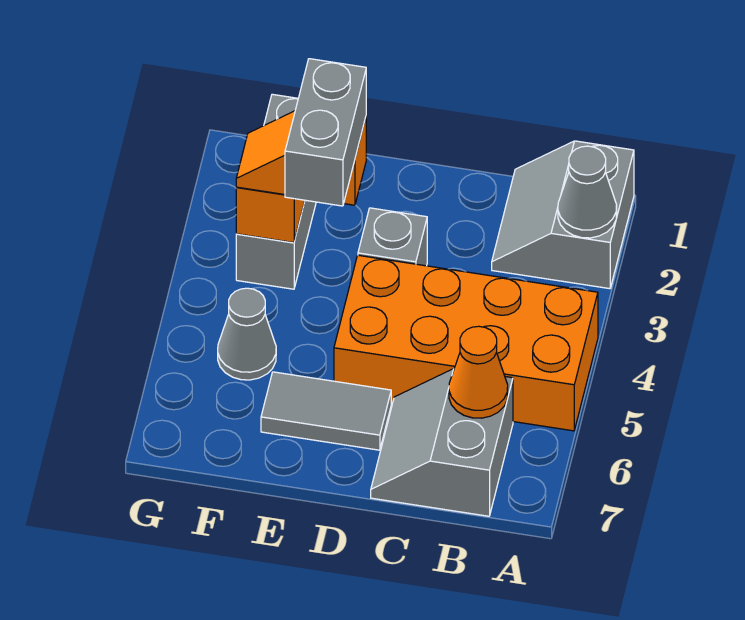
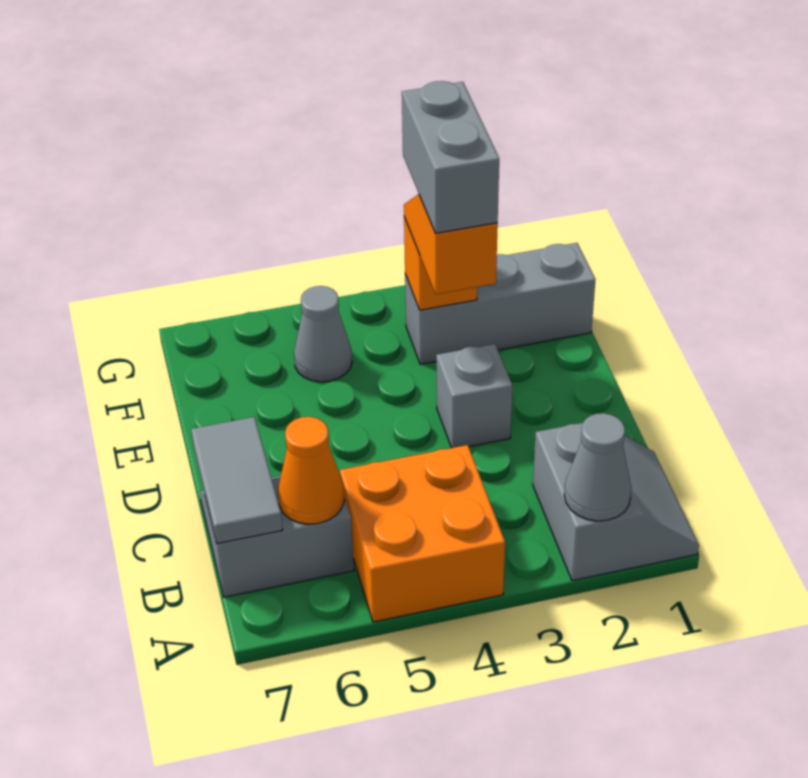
grey 2x2 slope [492,141,634,289] -> grey 2x2 slope turned to [533,423,699,581]
orange 2x4 brick [334,255,598,431] -> orange 2x2 brick [340,445,505,622]
grey 1x2 tile [261,372,391,450] -> grey 1x2 tile moved to [191,417,283,543]
grey 1x2 brick [285,59,366,206] -> grey 1x2 brick turned to [402,81,499,233]

